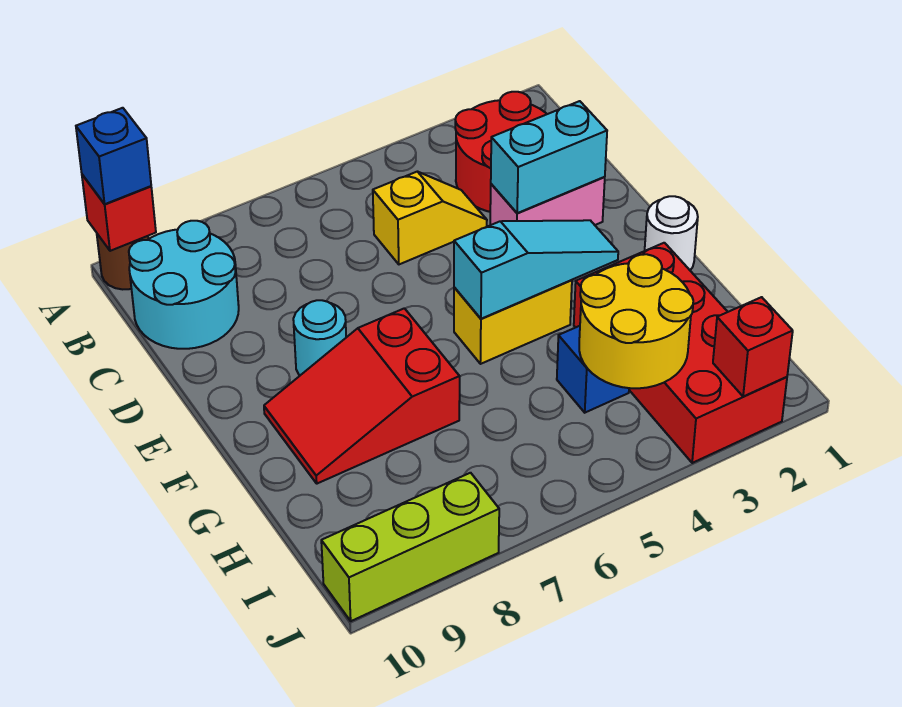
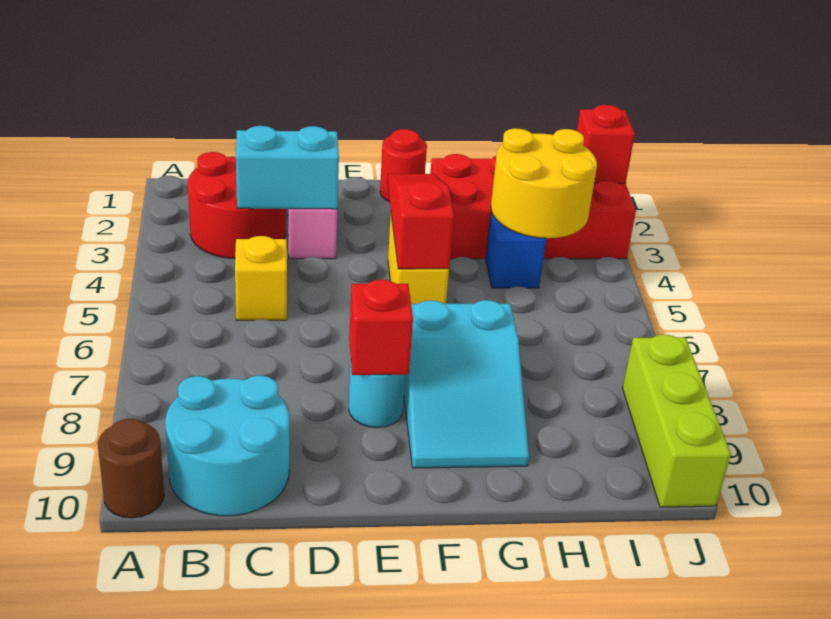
red 1x1 brick [82,175,156,251] -> red 1x1 brick moved to [349,280,413,375]
blue 1x1 brick [76,108,151,204] -> none
cyan 1x2 brick [491,101,607,213] -> cyan 1x2 brick turned to [236,126,339,209]
white 1x1 round brick [645,196,698,270] -> red 1x1 round brick [380,129,427,202]
cyan 1x3 slope [454,220,618,319] -> red 1x3 slope [387,174,454,269]
red 2x3 slope [264,308,460,484] -> cyan 2x3 slope [404,300,529,468]

